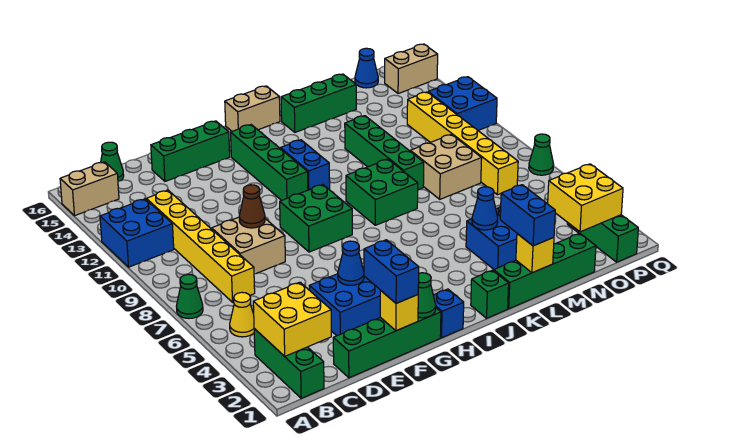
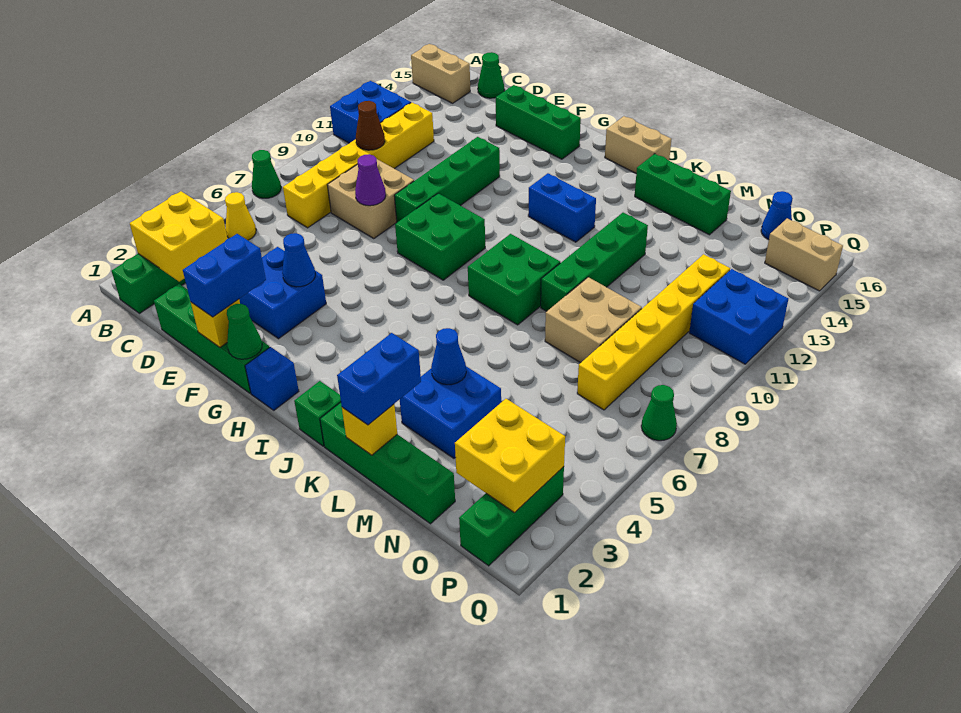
none -> purple 1x1 cone [355,154,386,206]
brown 1x1 cone [239,185,265,228] -> brown 1x1 cone moved to [356,101,385,150]
green 1x4 brick [231,125,308,200] -> green 1x4 brick moved to [394,137,500,222]
blue 1x2 brick [280,140,330,190] -> blue 1x2 brick turned to [528,173,596,242]

